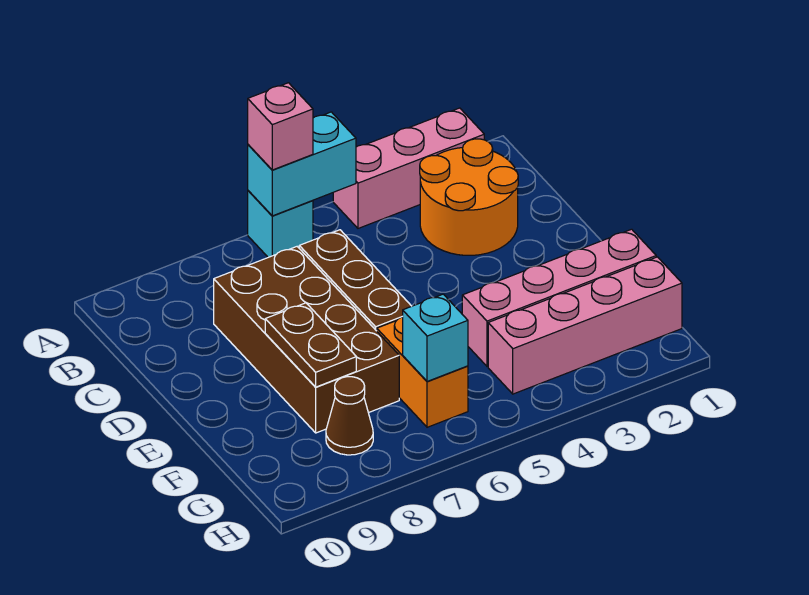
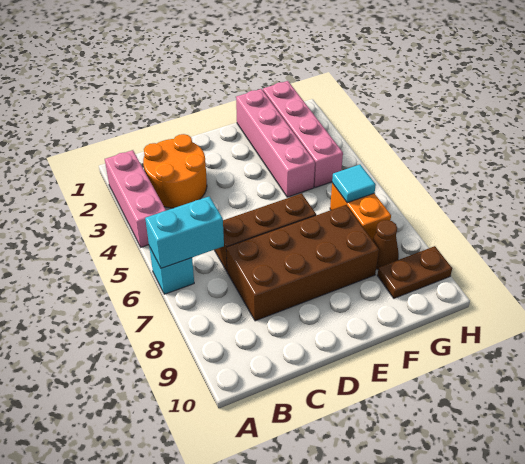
cyan 1x2 brick [248,112,356,216] -> cyan 1x2 brick turned to [145,197,224,268]
pink 1x1 brick [248,83,313,170] -> none
brown 1x2 plate [265,303,356,387] -> brown 1x2 plate moved to [377,246,452,298]
orange 1x2 brick [377,317,468,427] -> orange 1x2 brick turned to [330,183,391,240]
cyan 1x1 brick [403,294,468,381] -> cyan 1x1 tile [332,165,376,203]

